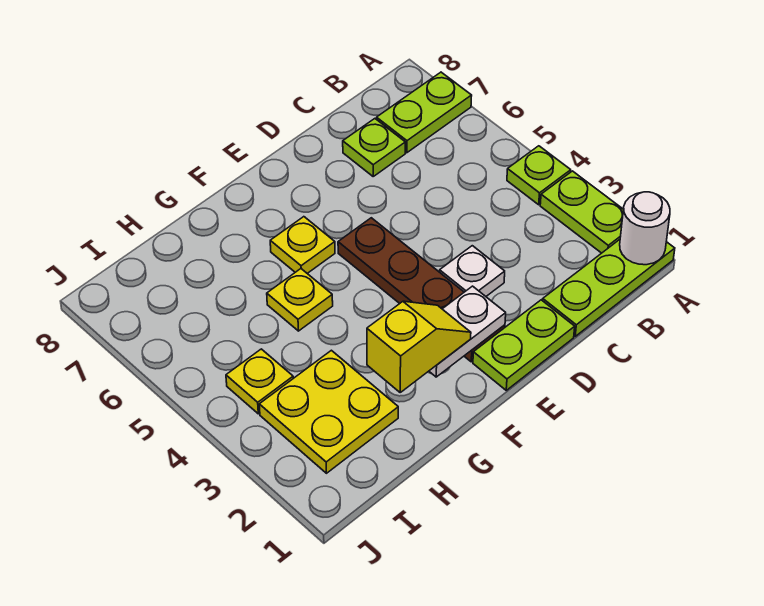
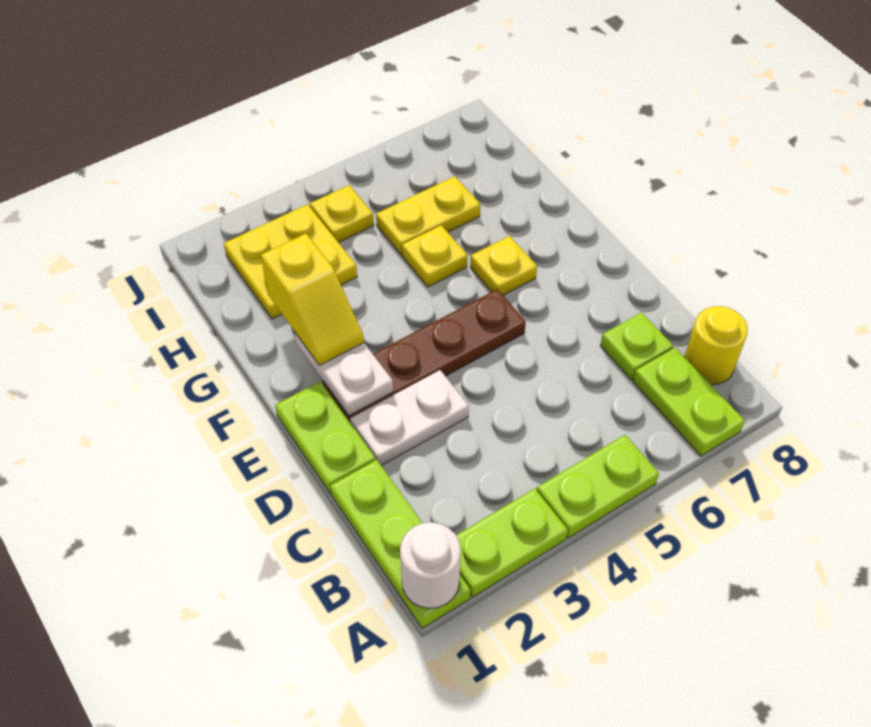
lime 1x1 plate [507,146,571,205] -> lime 1x2 plate [537,435,659,538]
none -> yellow 1x1 round brick [685,306,748,385]
white 1x1 plate [440,246,505,296] -> white 1x2 plate [350,370,469,466]
none -> yellow 1x2 plate [376,176,480,255]

